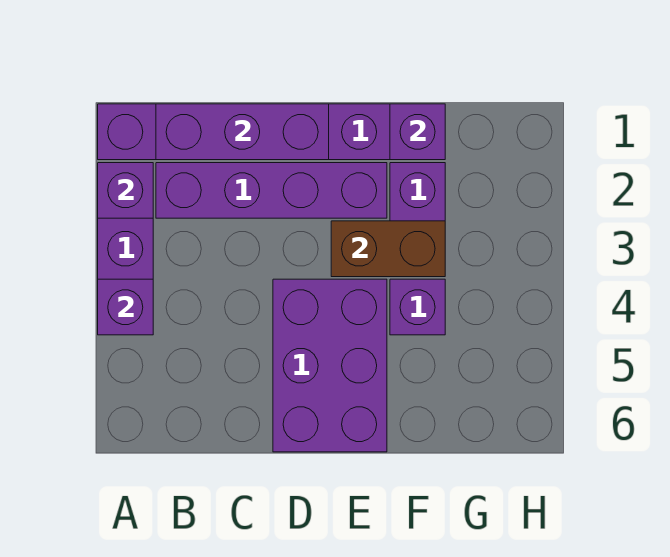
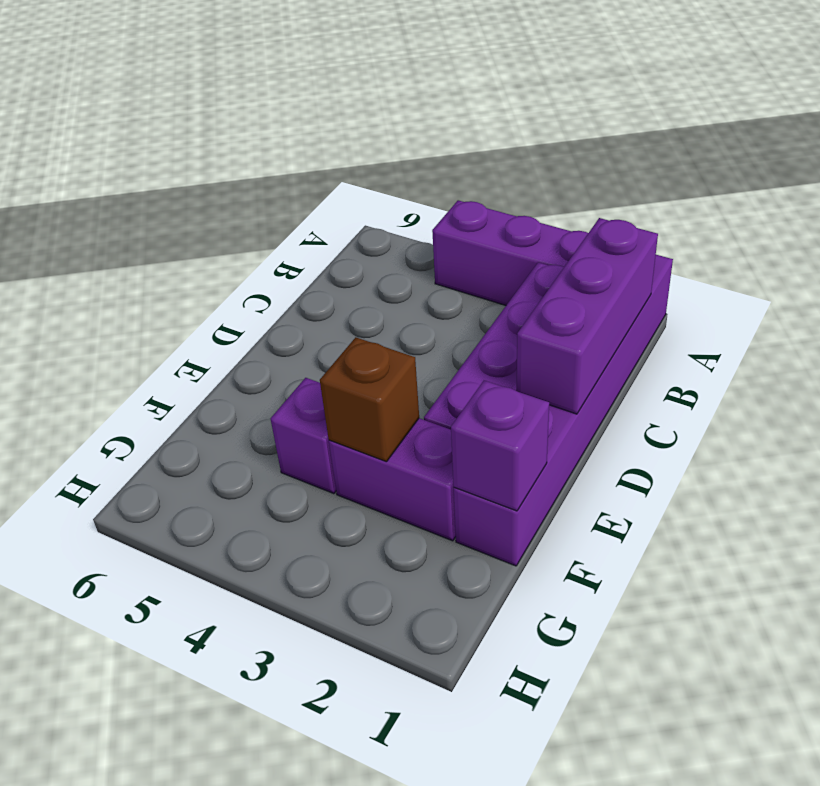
purple 1x1 brick [98,163,153,218] -> none
purple 1x1 brick [98,279,153,335] -> none
purple 2x3 brick [273,279,387,452] -> none
brown 1x2 brick [331,221,445,277] -> brown 1x1 brick [320,337,419,462]

